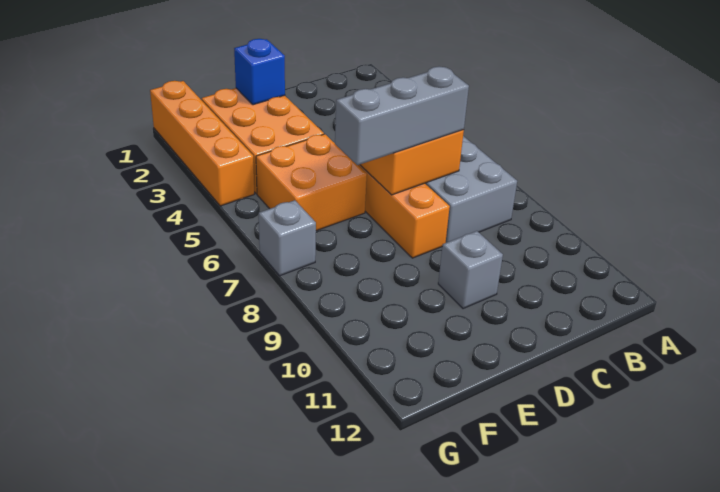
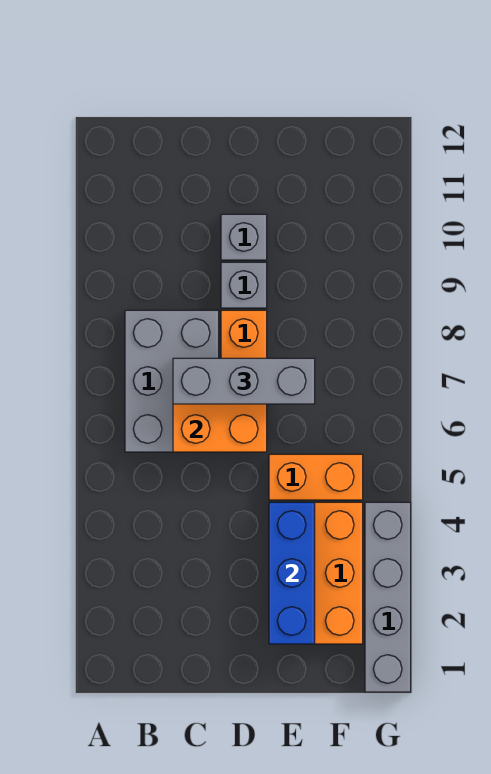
blue 1x1 brick [234,39,285,105] -> blue 1x3 brick [269,502,315,644]
orange 2x2 brick [256,134,367,231] -> orange 1x2 brick [269,454,363,500]
orange 1x4 brick [150,81,254,206] -> grey 1x4 brick [365,502,411,692]
grey 1x1 brick [259,200,316,276] -> grey 1x1 brick moved to [221,262,267,308]

